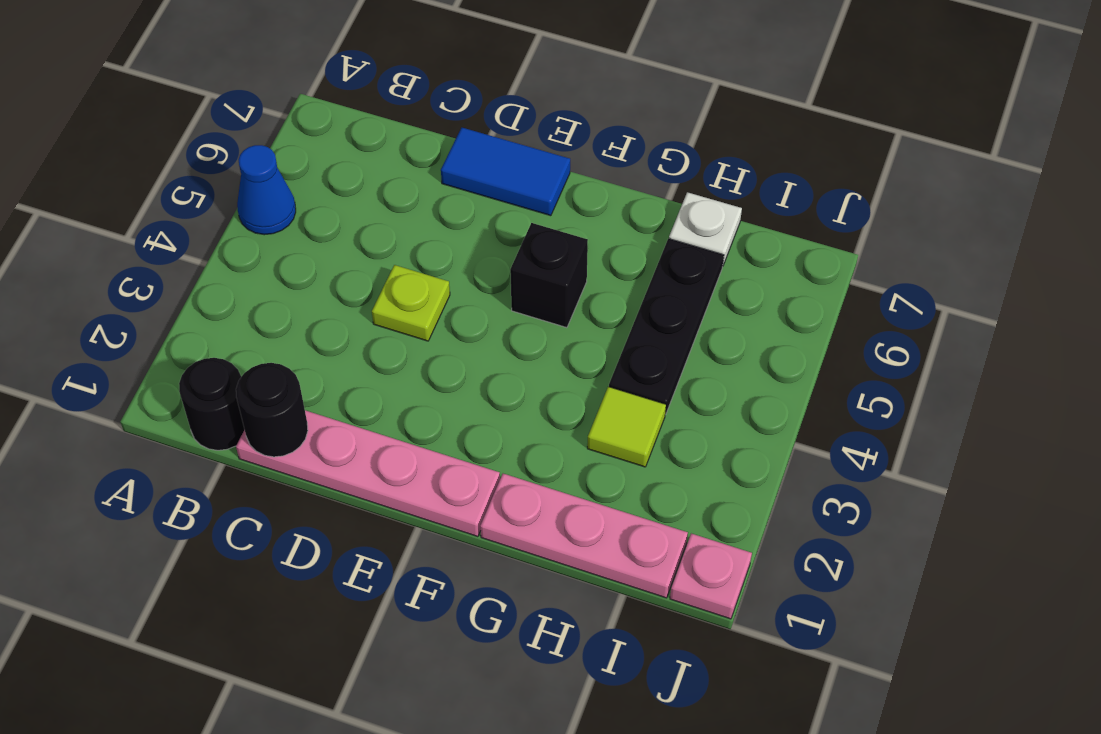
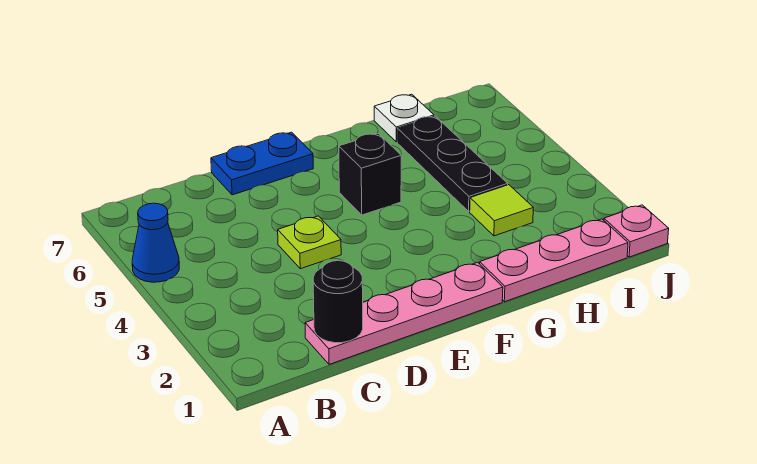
black 1x1 round brick [179,358,245,450] -> none
blue 1x2 tile [441,128,570,216] -> blue 1x2 plate [211,132,313,195]

